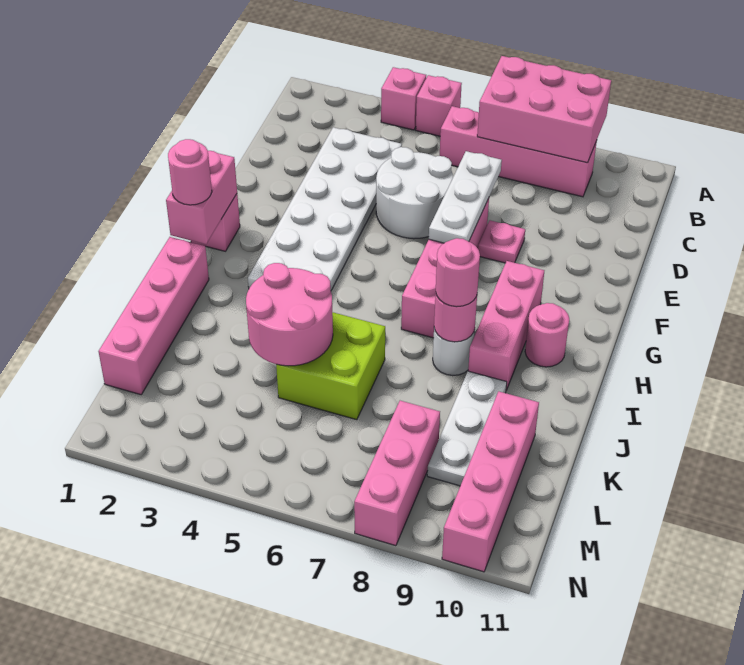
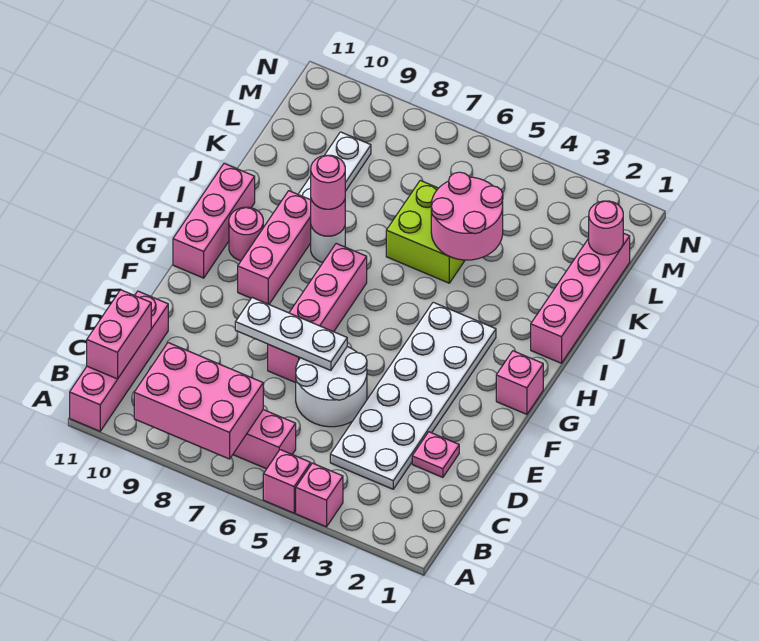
white 1x3 plate [429,151,502,243] -> white 1x3 plate turned to [235,298,347,370]
pink 1x1 plate [478,220,525,263] -> pink 1x1 plate moved to [412,432,459,477]
pink 1x2 brick [166,151,237,244] -> pink 1x2 brick moved to [87,290,151,379]
pink 1x1 round brick [168,139,212,205] -> pink 1x1 round brick moved to [589,201,623,255]
pink 1x4 brick [442,391,539,572] -> pink 1x4 brick moved to [70,291,168,431]
pink 1x3 brick [354,401,440,546] -> pink 1x3 brick moved to [173,163,255,278]

